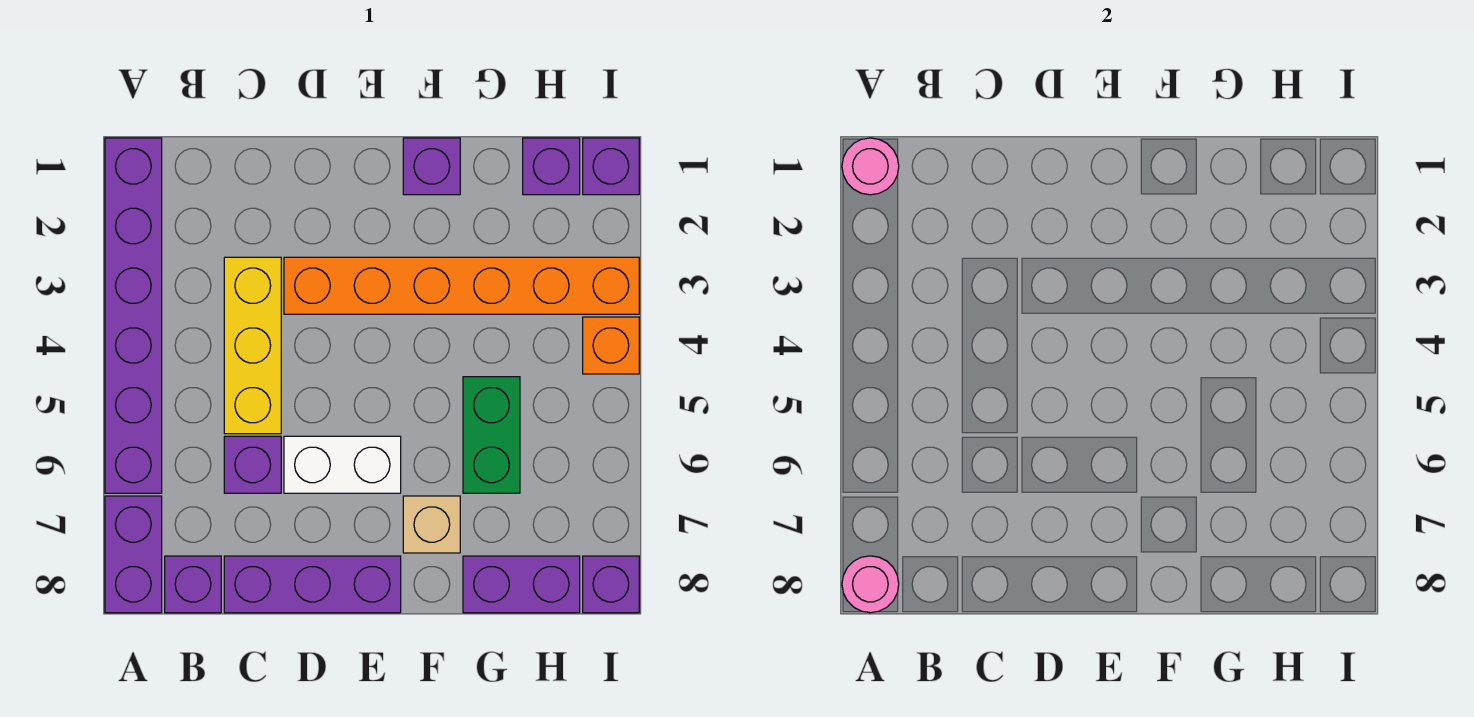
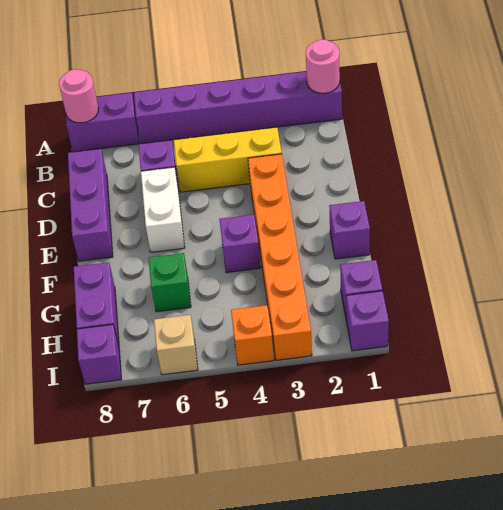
purple 1x1 brick [165,556,221,613] -> purple 1x1 brick moved to [219,215,261,273]
tan 1x1 brick [403,496,460,553] -> tan 1x1 brick moved to [154,315,198,375]
green 1x2 brick [463,377,520,493] -> green 1x1 brick [149,253,191,312]

